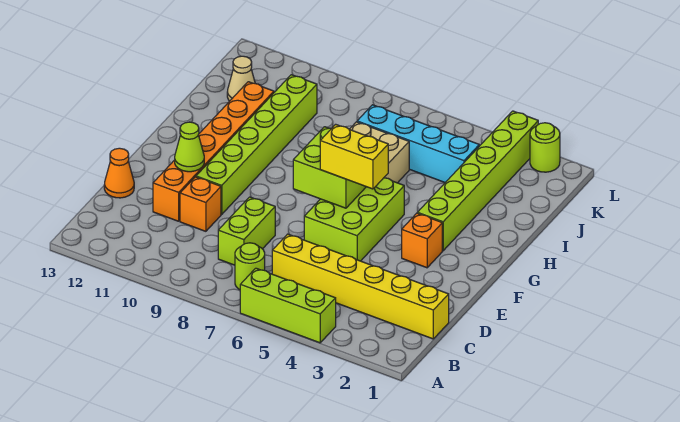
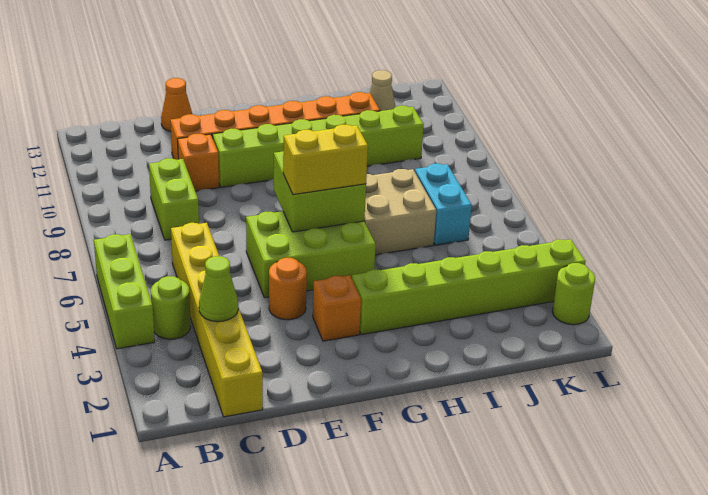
lime 1x1 round brick [235,243,265,290] -> lime 1x1 round brick moved to [151,276,191,339]
lime 1x2 brick [218,197,275,265] -> lime 1x2 brick turned to [149,158,199,240]
none -> orange 1x1 round brick [269,258,307,320]
lime 1x1 cone [175,122,204,172] -> lime 1x1 cone moved to [199,256,238,322]
yellow 1x2 brick [320,124,388,189] -> yellow 1x2 brick turned to [283,125,368,195]
cyan 1x4 brick [357,105,479,182] -> cyan 1x2 brick [415,164,472,245]

